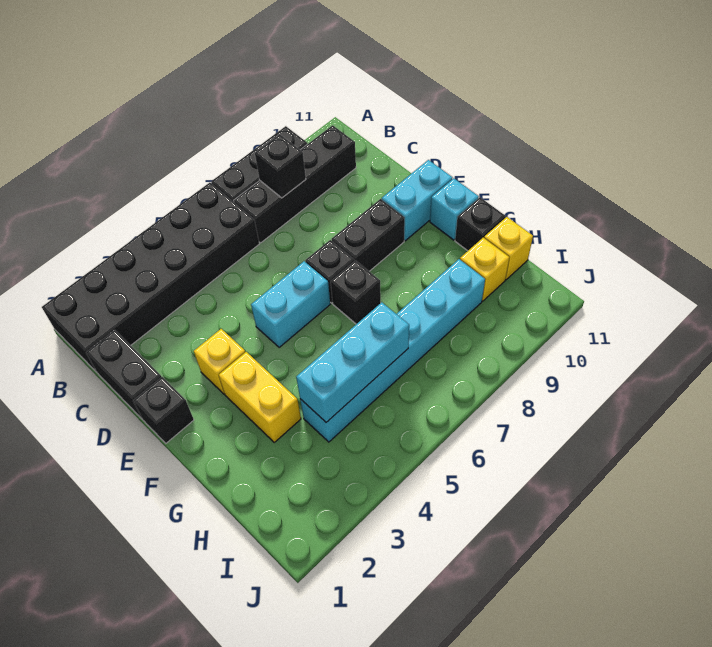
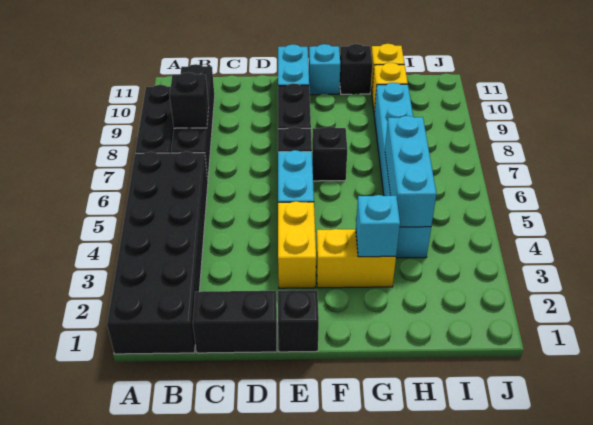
yellow 1x1 brick [194,329,245,394] -> yellow 1x2 brick [278,201,316,288]
none -> cyan 1x1 brick [356,195,400,257]

